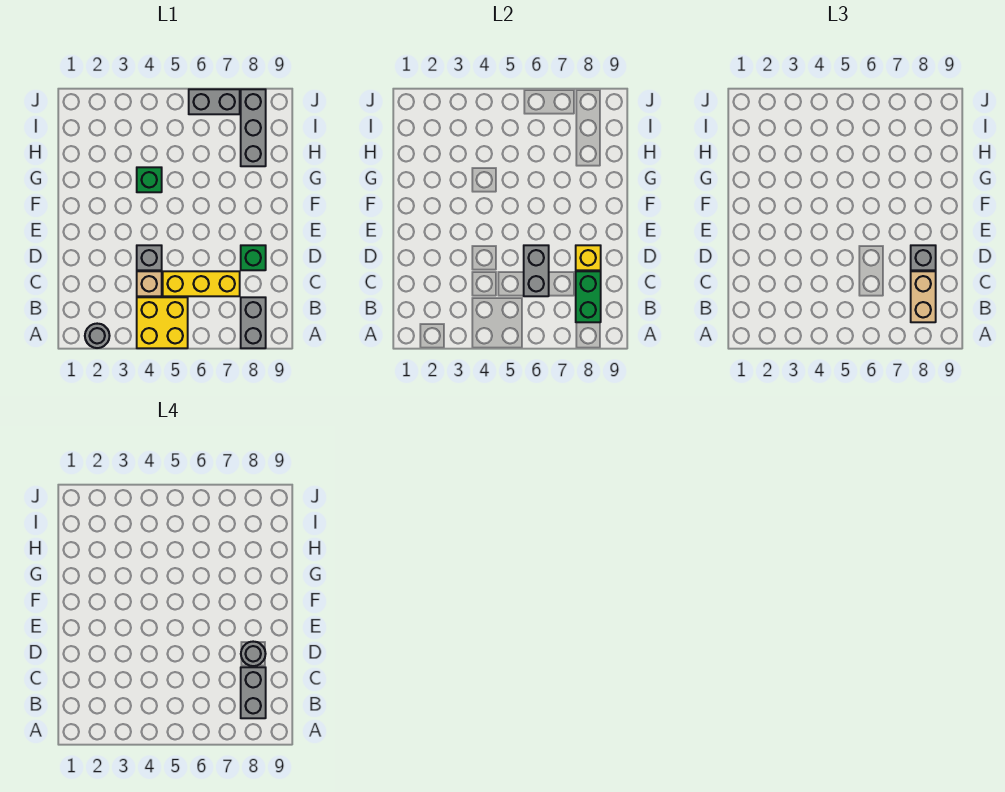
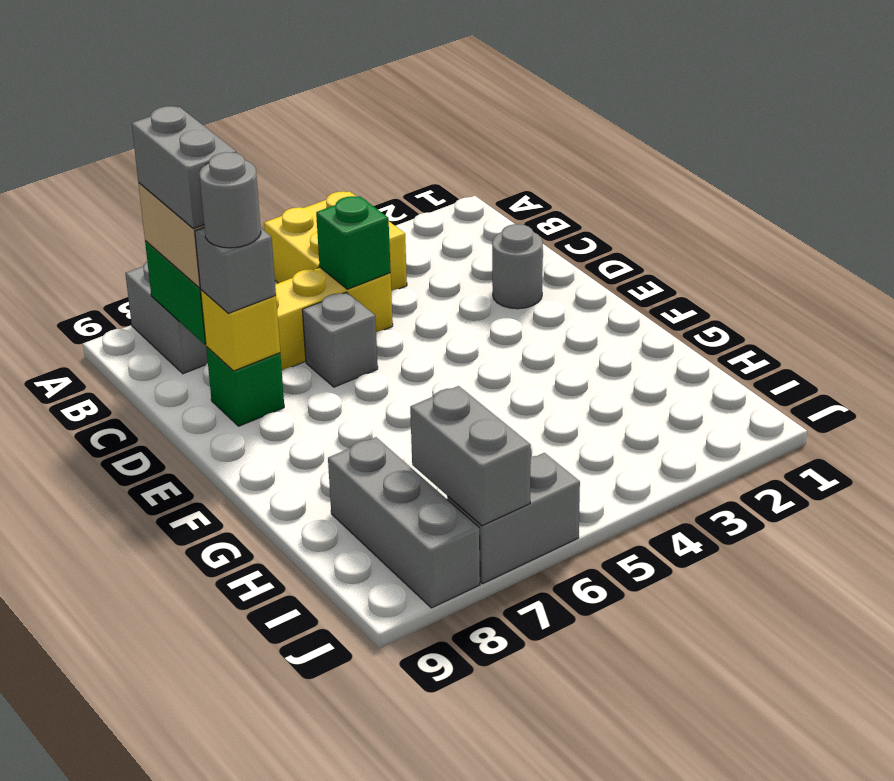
grey 1x1 round brick [85,324,110,348] -> grey 1x1 round brick moved to [492,224,543,309]
tan 1x1 brick [137,271,162,296] -> none
grey 1x2 brick [524,245,549,296] -> grey 1x2 brick moved to [410,386,531,526]
grey 1x1 brick [137,245,162,270] -> grey 1x1 brick moved to [302,292,378,387]
green 1x1 brick [137,167,162,192] -> green 1x1 brick moved to [316,196,391,289]

